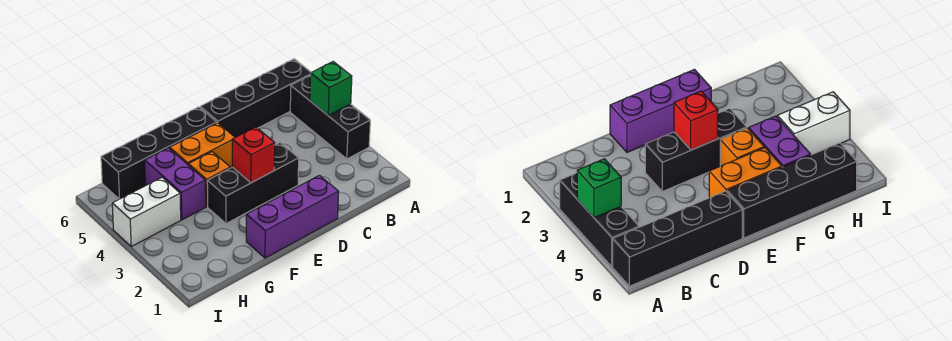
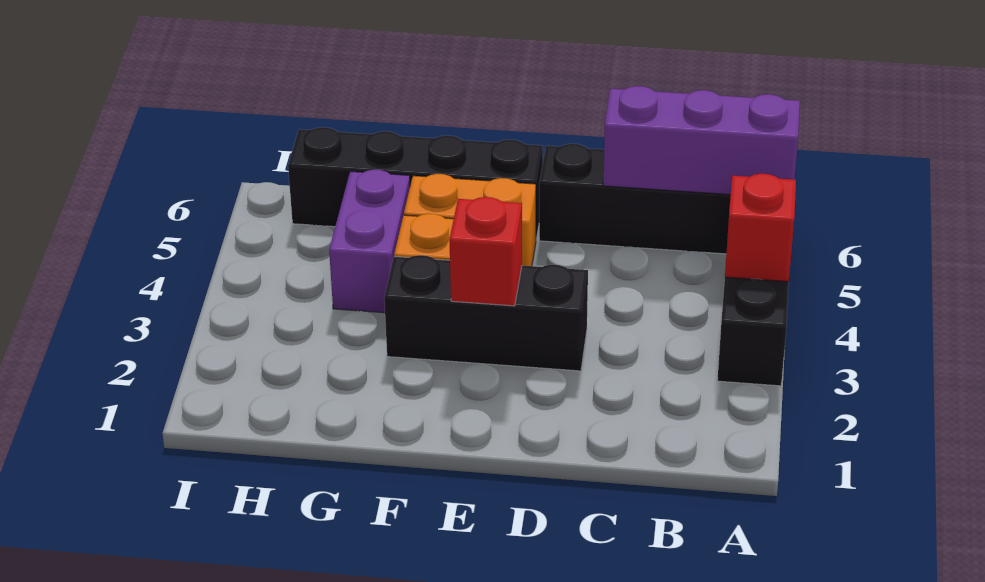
green 1x1 brick [310,62,352,116] -> red 1x1 brick [725,174,796,282]
purple 1x3 brick [246,175,339,258] -> purple 1x3 brick moved to [603,86,800,195]
white 1x2 brick [112,178,181,246] -> none

